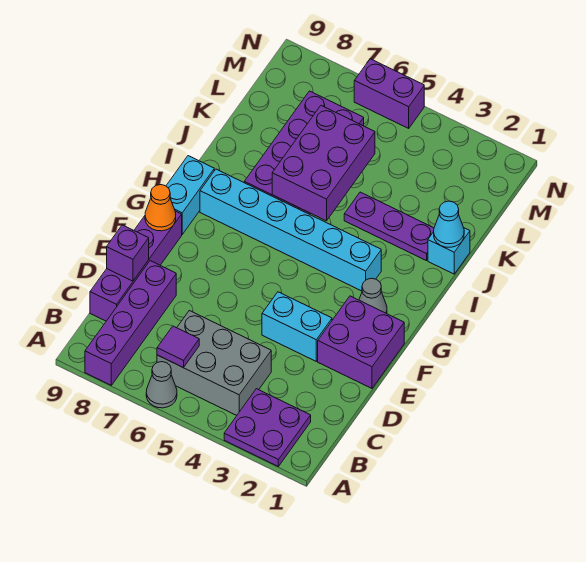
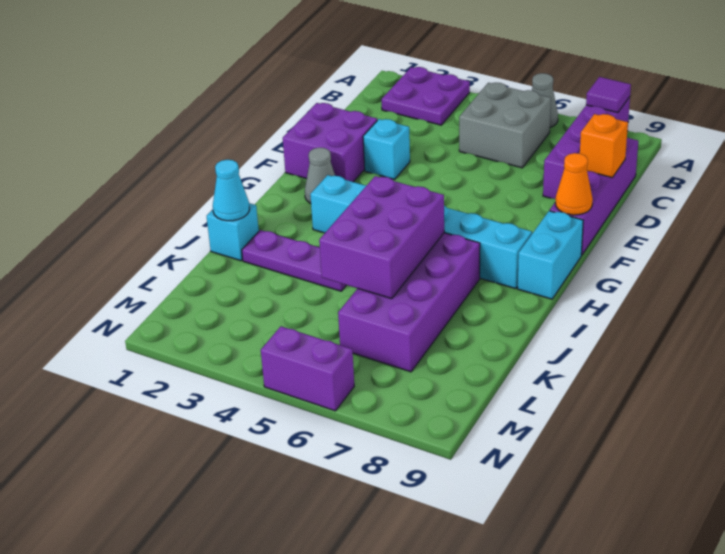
grey 2x3 brick [157,311,271,415] -> grey 2x2 brick [459,83,551,168]
purple 1x1 tile [157,326,199,367] -> purple 1x1 tile moved to [586,77,631,113]
purple 1x1 brick [107,225,149,281] -> orange 1x1 brick [580,114,628,177]
cyan 1x2 brick [262,292,332,361] -> cyan 1x1 brick [363,119,410,179]

